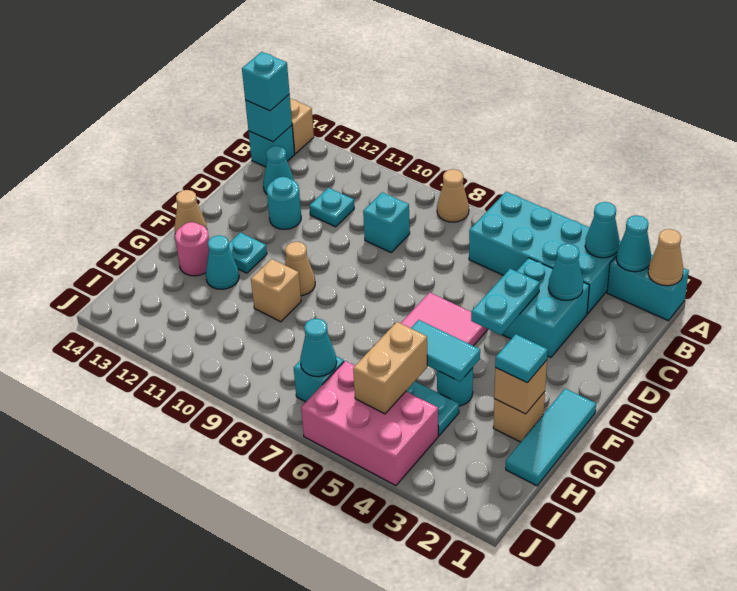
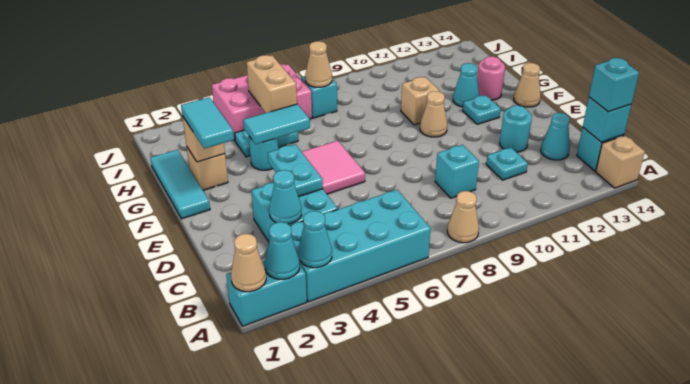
cyan 1x1 tile [495,334,548,383] -> cyan 1x2 tile [181,97,234,149]
cyan 1x1 cone [300,319,337,377] -> tan 1x1 cone [305,41,332,87]

